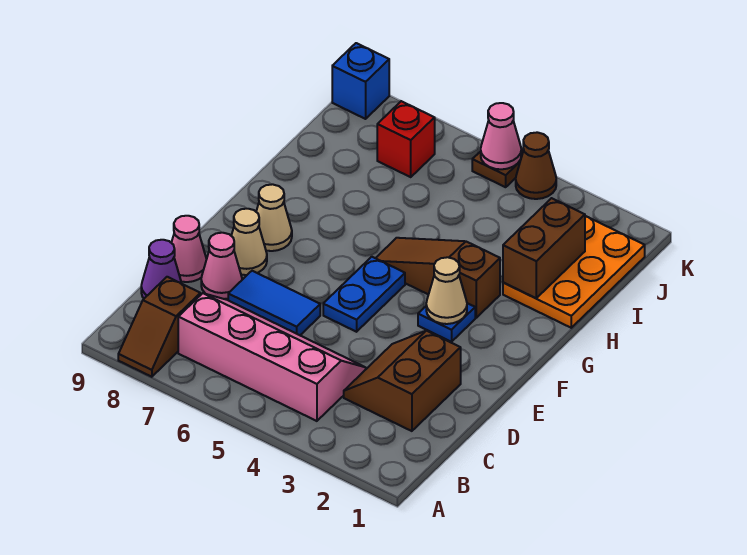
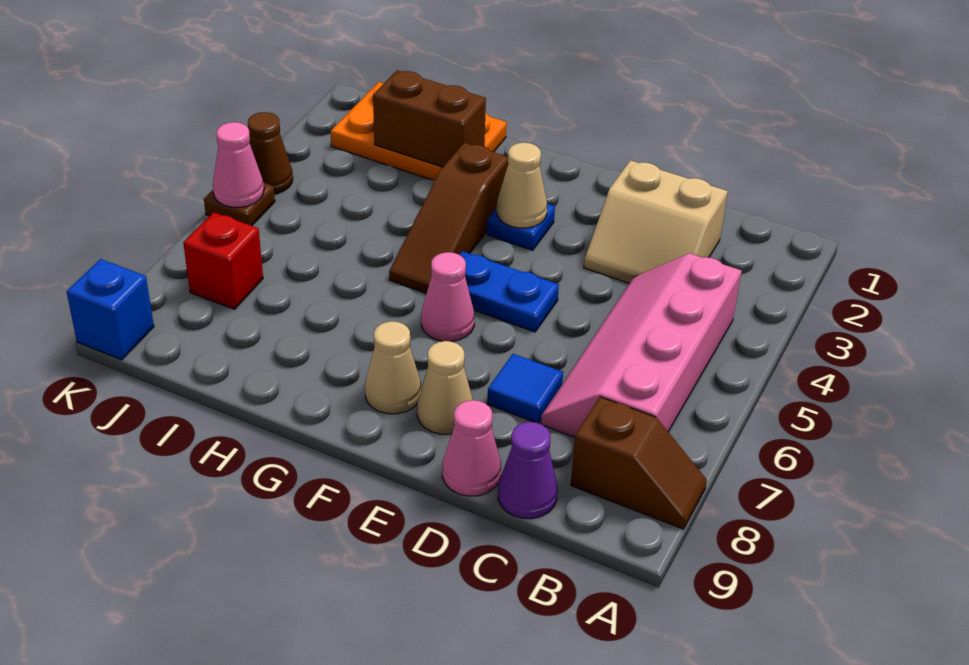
brown 2x2 slope [344,331,461,431] -> tan 2x2 slope [584,160,728,283]
blue 1x2 tile [228,271,320,335] -> blue 1x1 tile [487,354,563,423]
pink 1x1 cone [201,233,242,299] -> pink 1x1 cone moved to [421,252,474,341]

